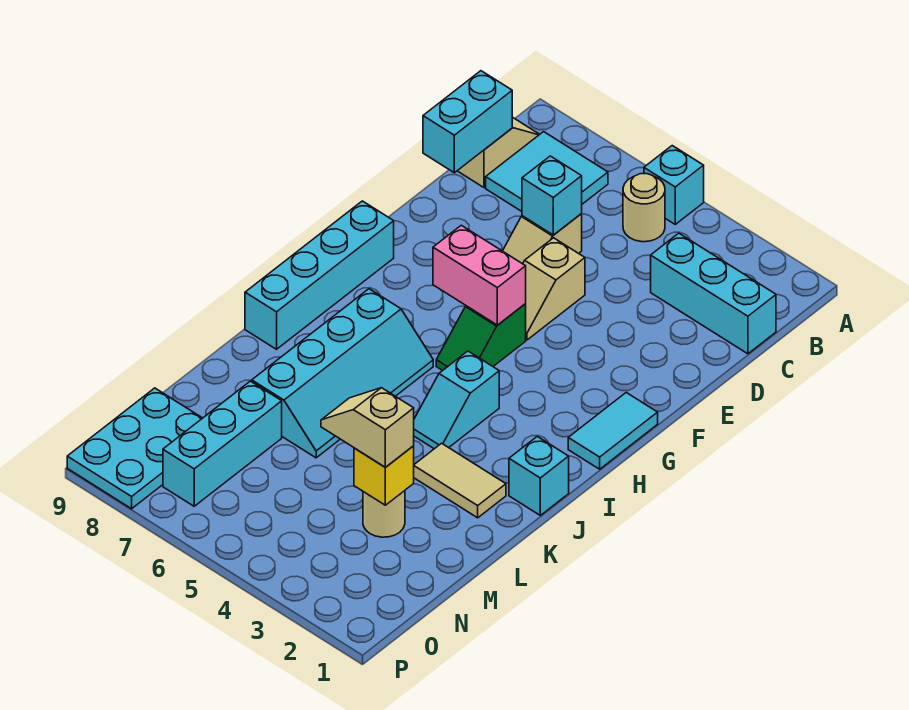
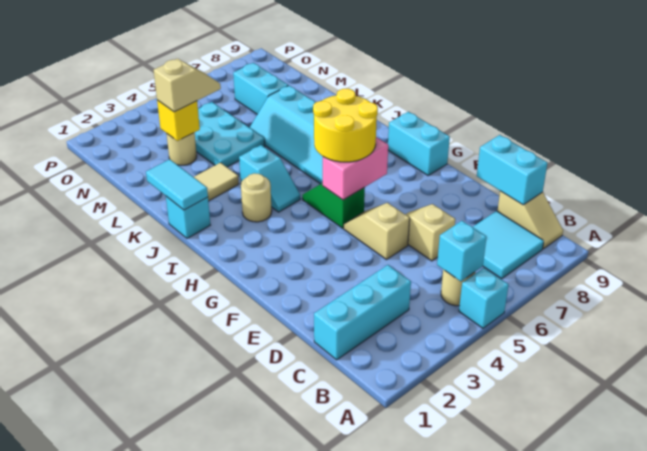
cyan 1x1 brick [522,156,582,235] -> cyan 1x1 brick moved to [437,221,486,281]
cyan 1x2 tile [568,393,658,469] -> cyan 1x2 tile moved to [146,159,208,210]
none -> yellow 2x2 round brick [313,89,378,162]
cyan 1x4 brick [245,201,394,349] -> cyan 1x2 brick [388,112,450,175]
none -> tan 1x1 round brick [241,173,272,222]
cyan 1x2 slope [414,351,499,449] -> cyan 1x2 slope turned to [239,145,300,212]
cyan 1x3 brick [163,381,282,506] -> cyan 1x2 brick [233,63,288,114]
cyan 2x3 plate [67,388,202,509] -> cyan 2x3 plate moved to [195,102,265,167]

